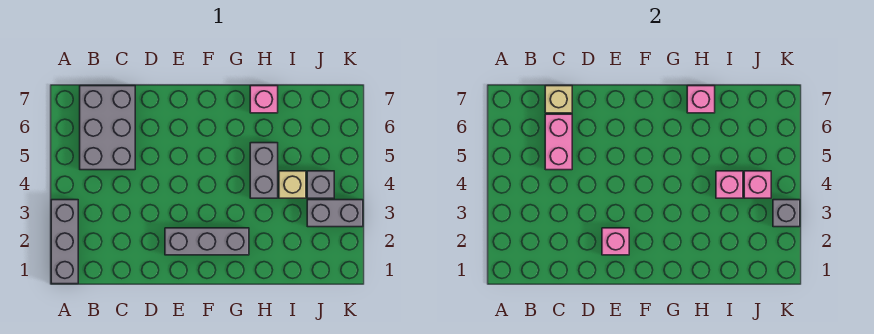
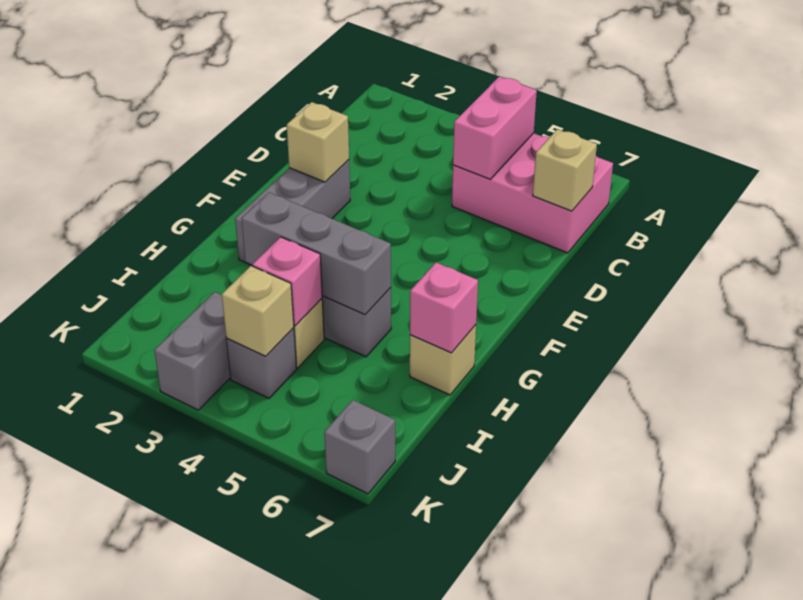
grey 1x3 brick [51,200,78,284] -> grey 1x3 brick moved to [241,192,391,315]
grey 2x3 brick [80,86,135,170] -> pink 2x3 brick [452,133,613,253]
pink 1x2 brick [545,114,572,170] -> pink 1x2 brick turned to [453,77,537,179]
pink 1x1 brick [602,228,629,255] -> tan 1x1 brick [287,102,349,182]
pink 1x1 brick [250,86,278,113] -> tan 1x1 brick [410,325,476,395]
pink 1x1 brick [744,171,771,198] -> tan 1x1 brick [222,266,294,356]
grey 1x1 brick [773,200,800,227] -> grey 1x1 brick moved to [324,400,395,494]

